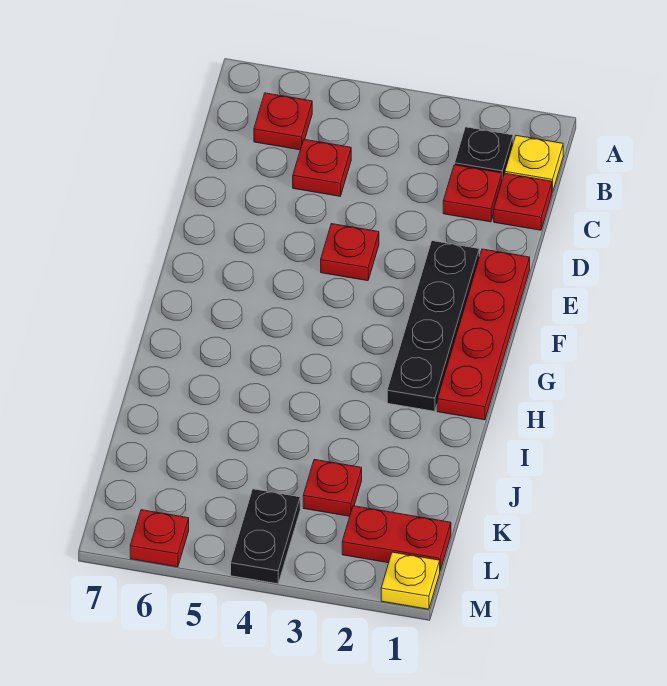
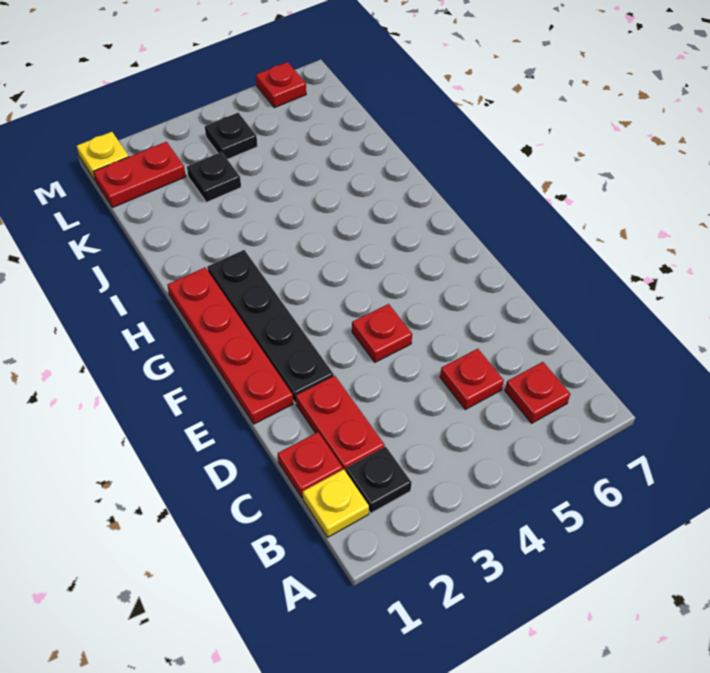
red 1x1 plate [443,165,502,222] -> red 1x2 plate [296,376,385,471]
red 1x1 plate [303,459,362,516] -> black 1x1 plate [187,152,241,202]
black 1x2 plate [231,489,300,584] -> black 1x1 plate [205,113,257,159]

